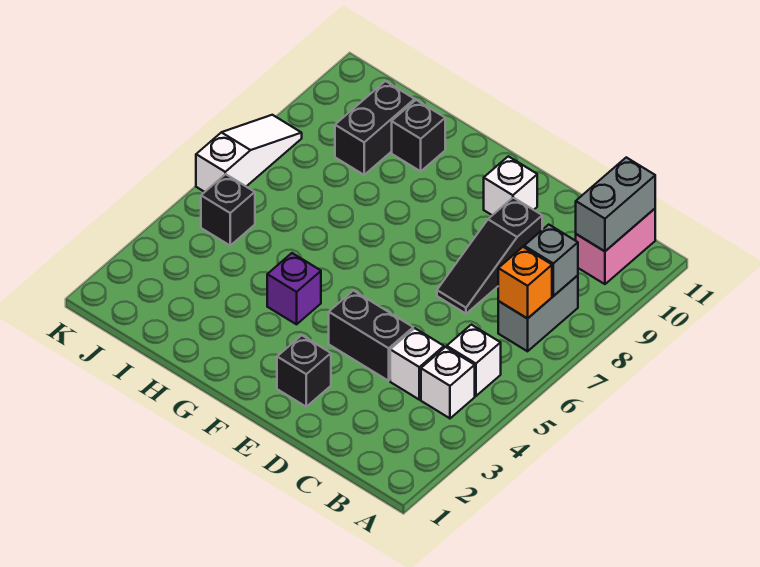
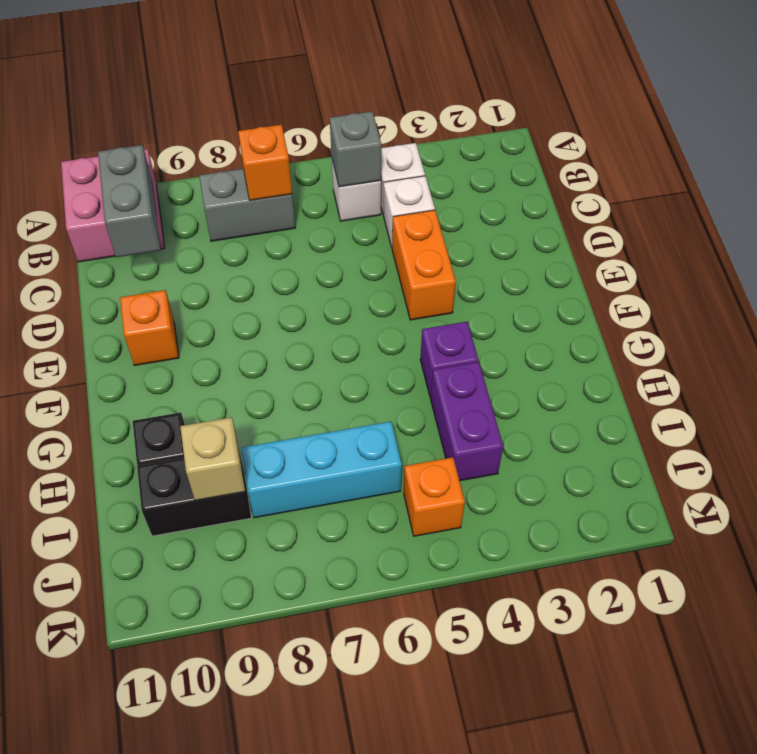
grey 1x1 brick [524,225,578,296] -> grey 1x1 brick moved to [330,112,381,187]
pink 1x2 brick [576,209,655,284] -> pink 2x2 brick [61,149,165,262]
grey 1x2 brick [576,157,655,251] -> grey 1x2 brick turned to [98,145,161,257]
black 1x2 brick [329,291,413,381] -> orange 1x2 brick [392,210,456,320]
black 1x3 slope [437,198,542,314] -> none
black 1x1 brick [277,335,331,407] -> none
white 1x1 brick [484,156,537,215] -> orange 1x1 brick [120,290,179,365]
none -> purple 1x2 brick [431,362,503,481]
none -> cyan 1x3 brick [241,422,402,518]
none -> tan 1x1 brick [180,417,245,501]
black 1x1 brick [201,174,255,245] -> orange 1x1 brick [404,457,465,536]
white 1x3 slope [196,115,302,192] -> none

